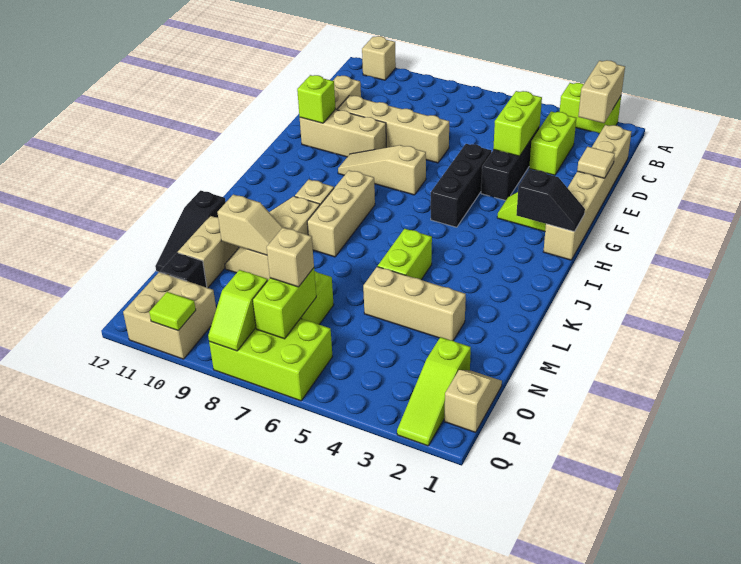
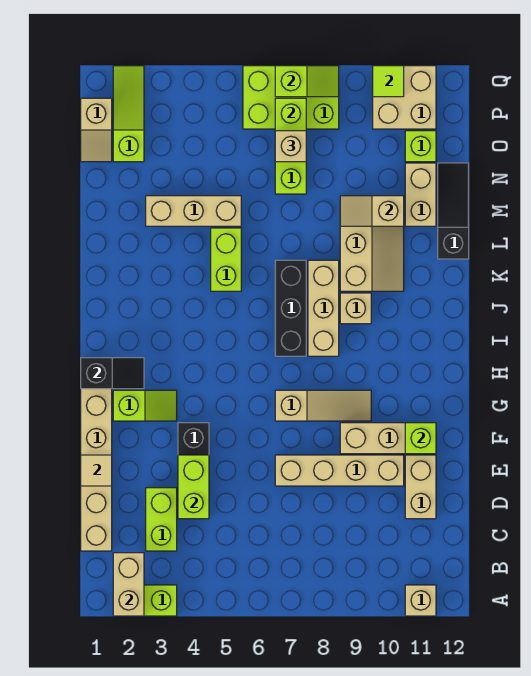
black 1x3 brick [431,144,491,227] -> black 1x3 brick moved to [275,260,306,356]
black 1x2 slope [516,169,585,232] -> black 1x2 slope turned to [81,358,144,389]
black 1x1 brick [160,253,207,288] -> lime 1x1 brick [405,131,436,162]
lime 1x2 slope [208,270,268,351] -> lime 1x2 slope turned to [275,66,339,97]

